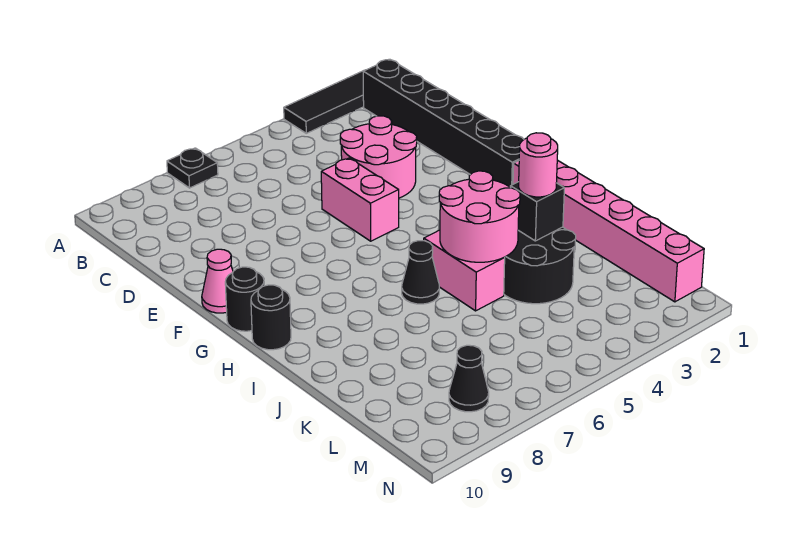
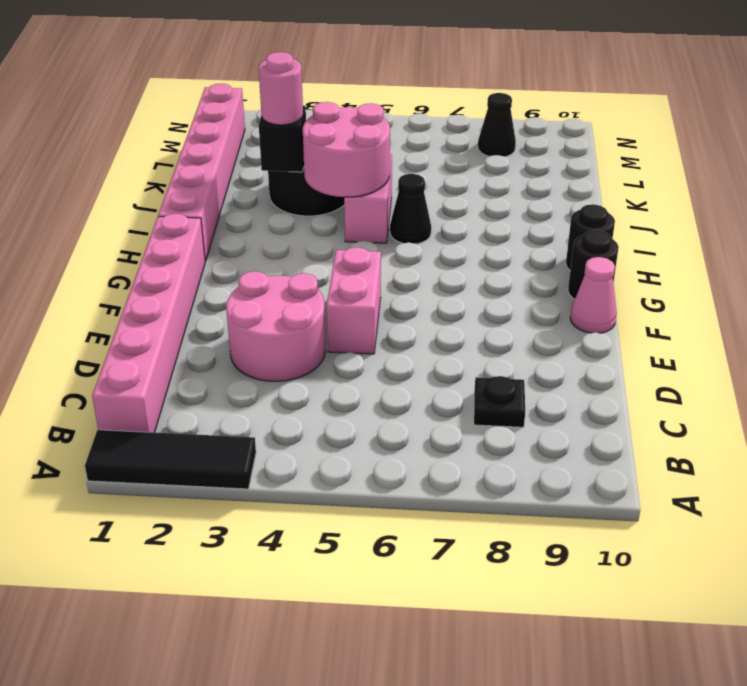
black 1x1 plate [167,148,218,188] -> black 1x1 plate moved to [474,376,525,427]
black 1x6 brick [363,59,524,187] -> pink 1x6 brick [92,214,205,433]

